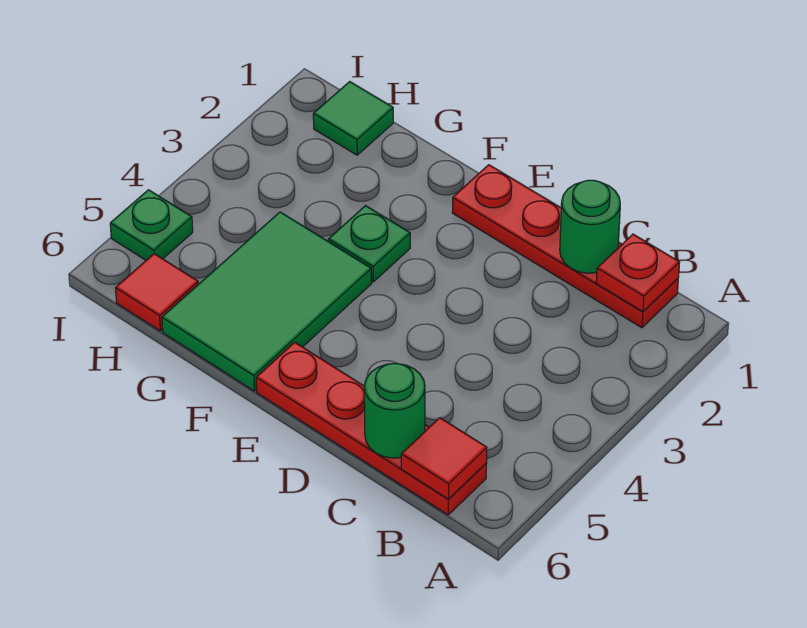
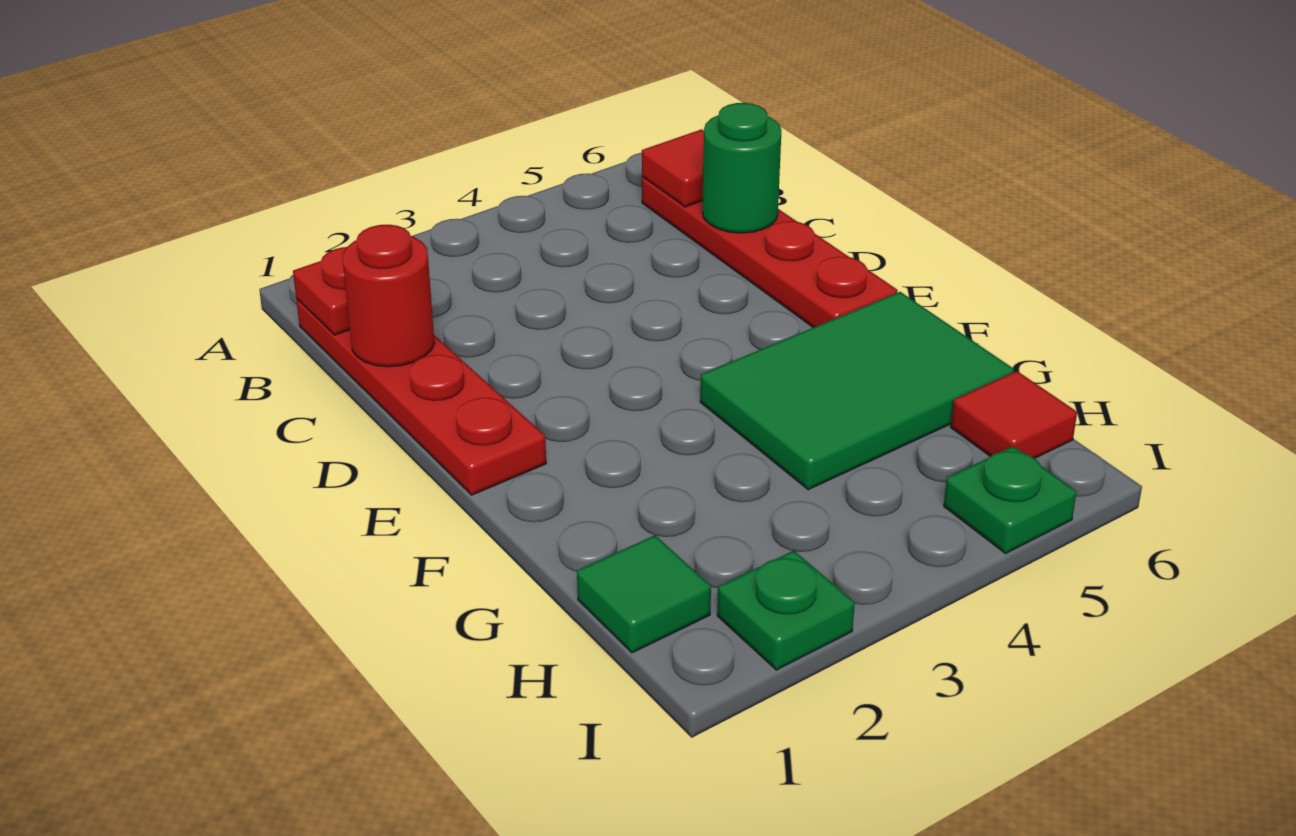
green 1x1 round brick [560,180,620,273] -> red 1x1 round brick [343,225,434,367]
green 1x1 plate [328,206,410,282] -> green 1x1 plate moved to [717,551,855,670]

